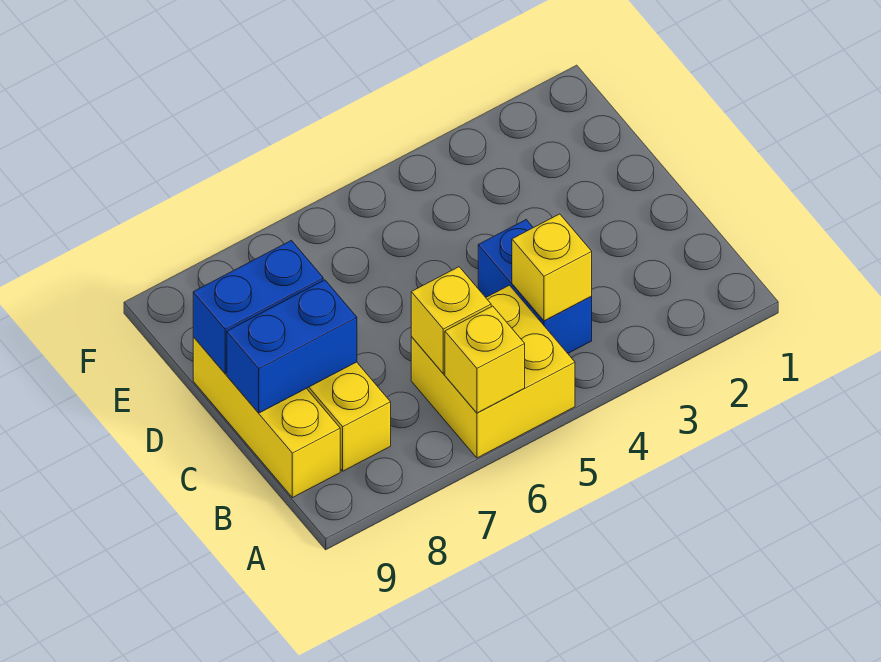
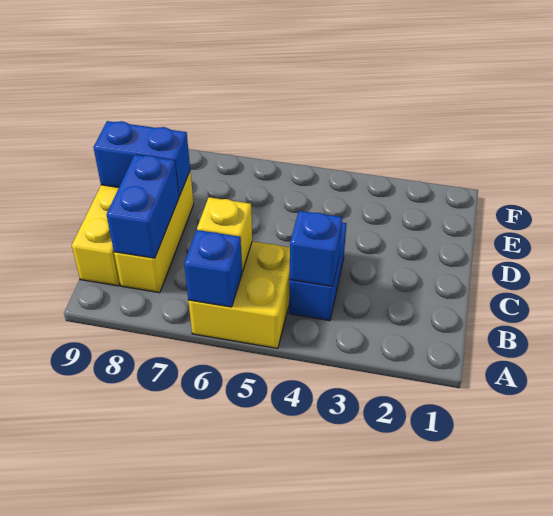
yellow 1x1 brick [445,306,525,413] -> blue 1x1 brick [184,230,242,307]
yellow 1x1 brick [512,214,592,321] -> blue 1x1 brick [290,211,343,286]
blue 1x2 brick [227,280,357,413] -> blue 1x2 brick turned to [107,155,179,258]

